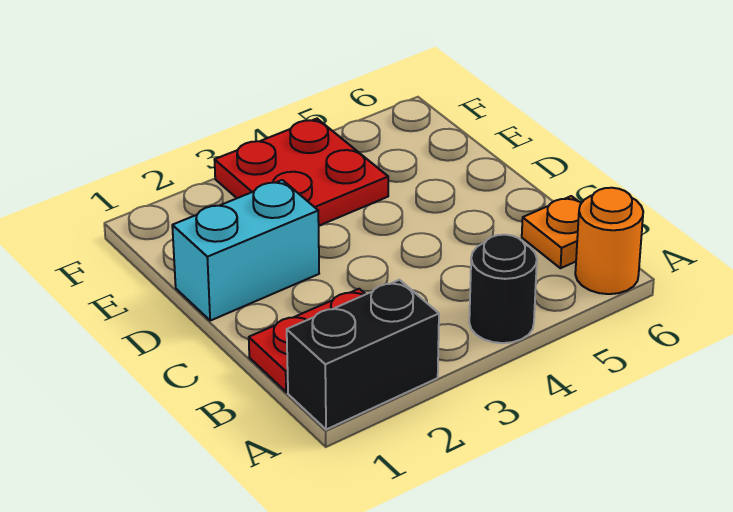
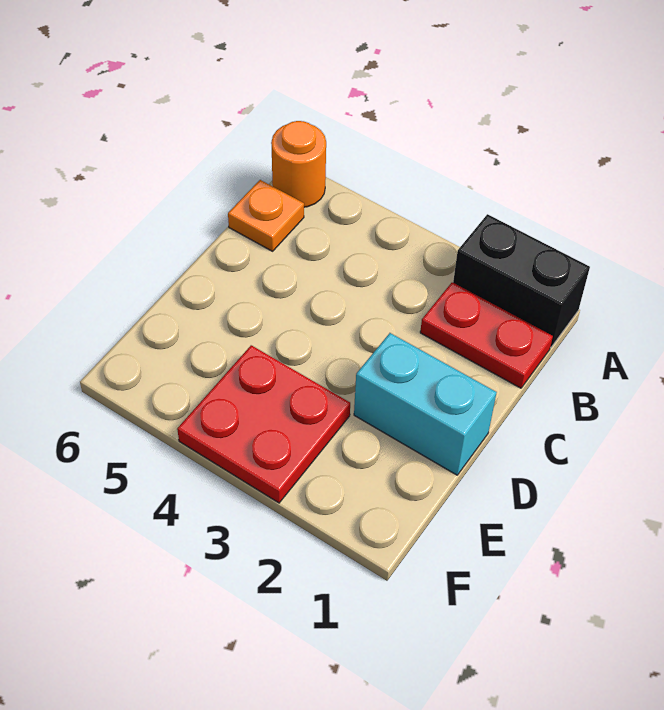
black 1x1 round brick [469,235,537,343] -> none

